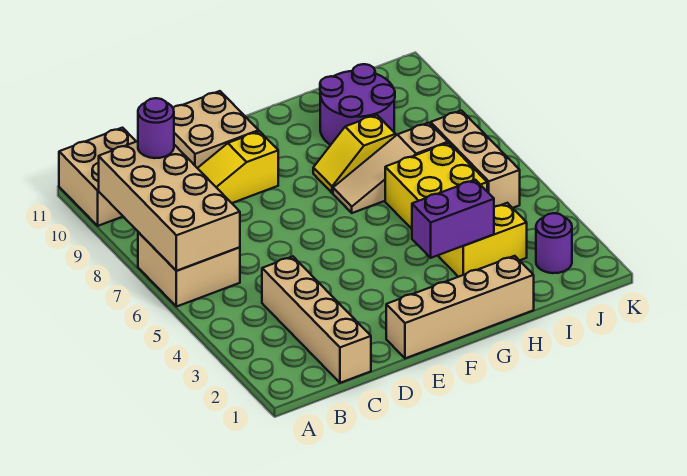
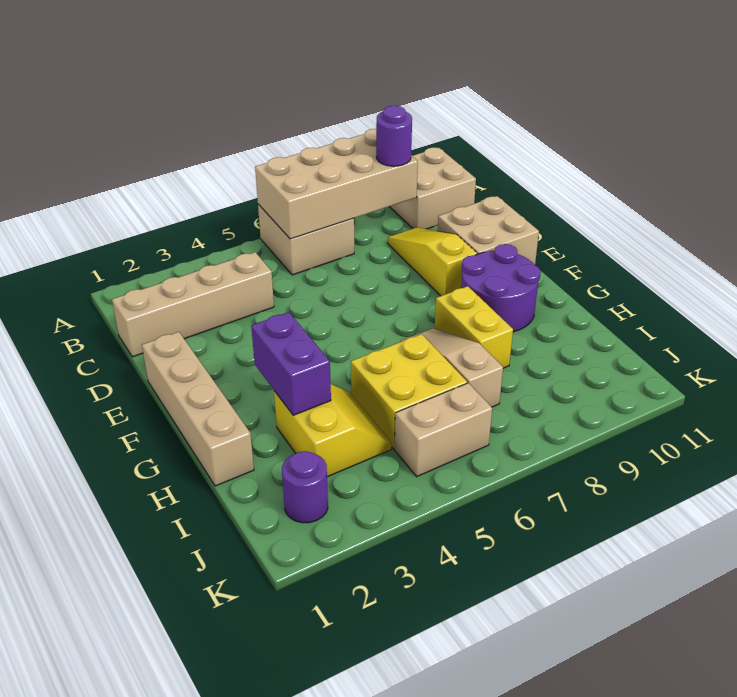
yellow 1x2 slope [313,115,396,193] -> yellow 1x2 brick [435,286,513,368]
purple 2x2 round brick [320,64,395,145] -> purple 2x2 round brick moved to [461,244,541,332]
tan 1x3 brick [431,111,520,208] -> tan 1x2 brick [394,383,492,477]

